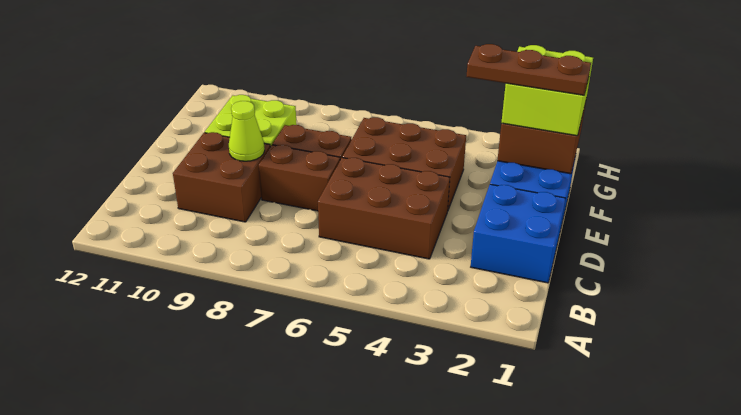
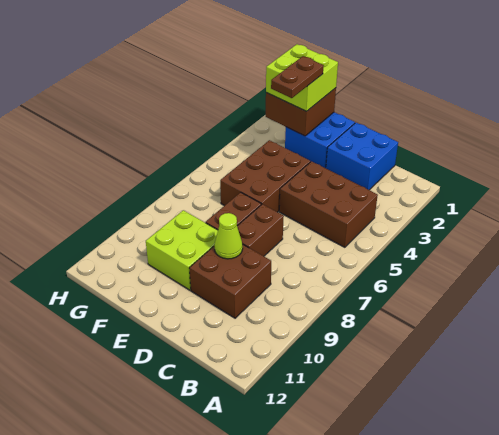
brown 2x3 brick [318,158,450,259] -> brown 2x3 brick turned to [279,161,378,247]
brown 1x3 plate [466,44,591,95] -> brown 1x2 plate [271,56,324,98]

